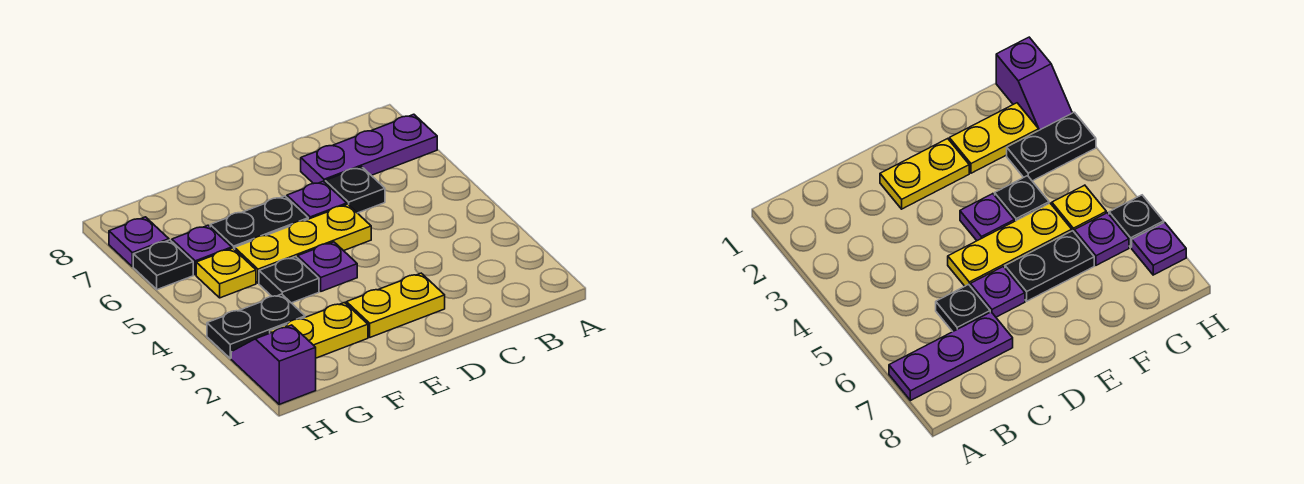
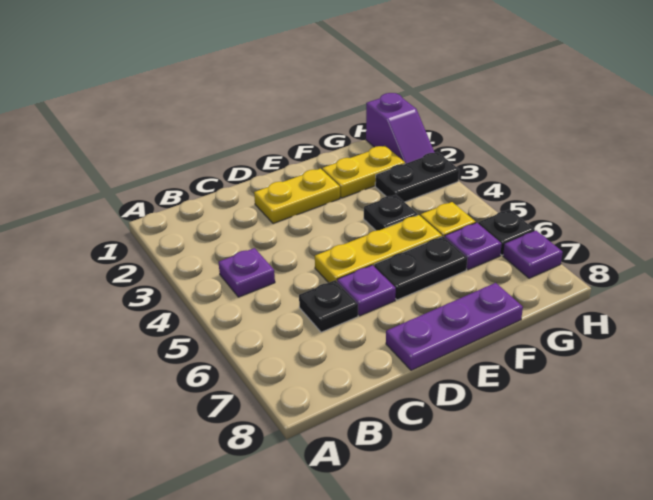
purple 1x3 plate [301,114,437,184] -> purple 1x3 plate moved to [386,283,523,370]
purple 1x1 plate [298,242,357,291] -> purple 1x1 plate moved to [218,248,275,297]

